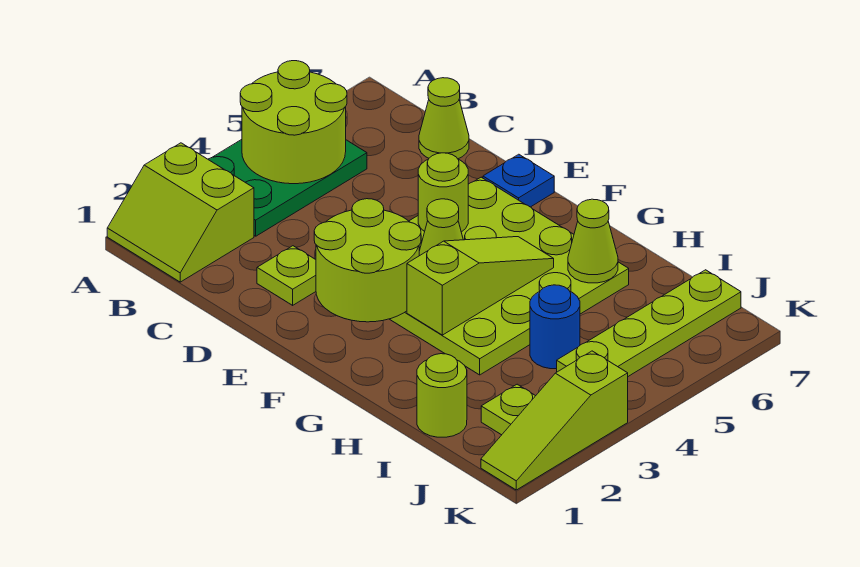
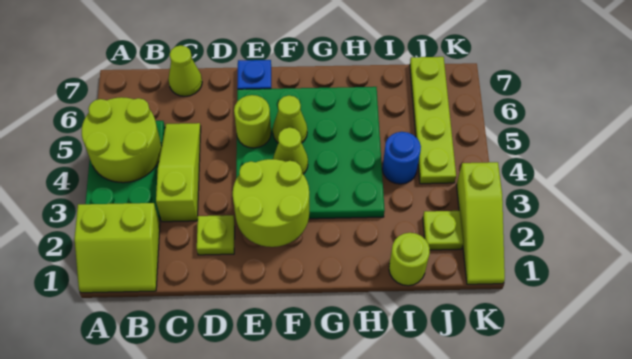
lime 4x4 plate [390,177,629,375] -> green 4x4 plate [236,87,385,219]
lime 1x3 slope [407,237,554,335] -> lime 1x3 slope moved to [156,123,201,222]
lime 1x1 cone [568,199,618,283] -> lime 1x1 cone moved to [273,96,307,143]

